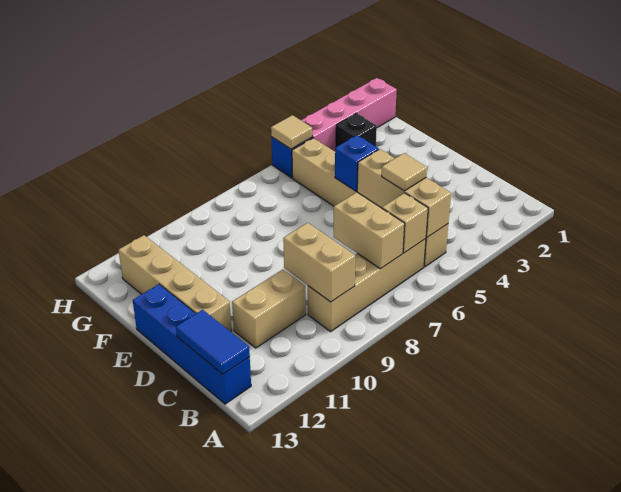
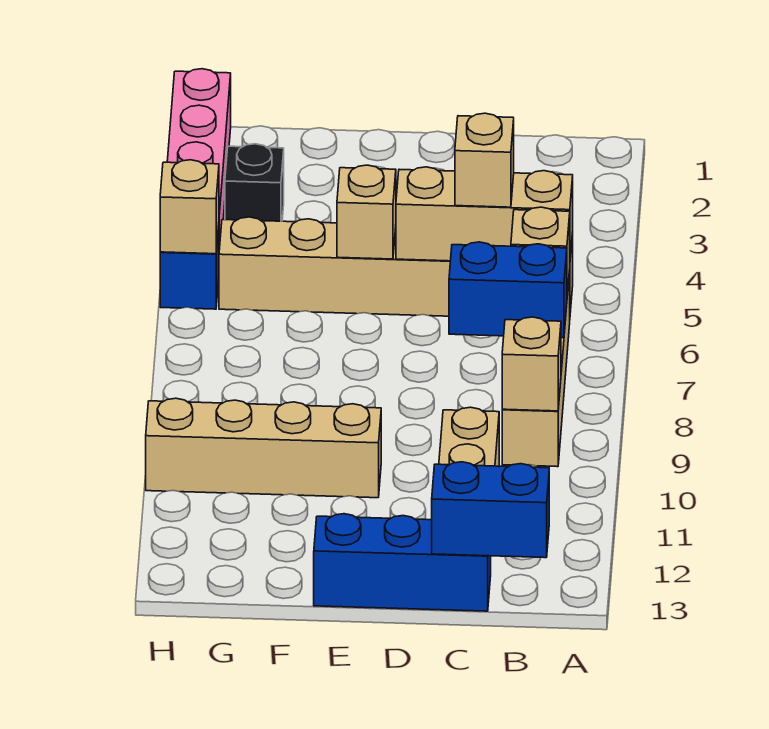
tan 1x2 brick [334,192,405,269] -> blue 1x2 brick [449,242,567,338]
tan 1x2 brick [283,223,355,302] -> tan 1x1 brick [502,317,561,411]
blue 1x4 brick [133,284,251,404] -> blue 1x3 brick [314,514,491,611]
blue 1x2 tile [176,310,250,374] -> blue 1x2 brick [432,462,549,558]
tan 1x1 tile [382,153,427,191] -> tan 1x1 brick [455,113,514,207]
tan 1x4 brick [119,235,232,332] -> tan 1x4 brick moved to [146,398,381,498]
blue 1x1 brick [335,135,379,191] -> tan 1x1 brick [337,165,396,259]
tan 1x1 tile [271,115,312,149] -> tan 1x1 brick [160,160,219,254]

